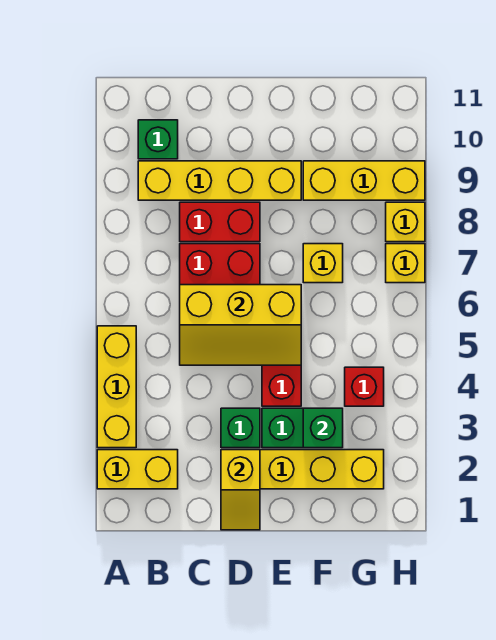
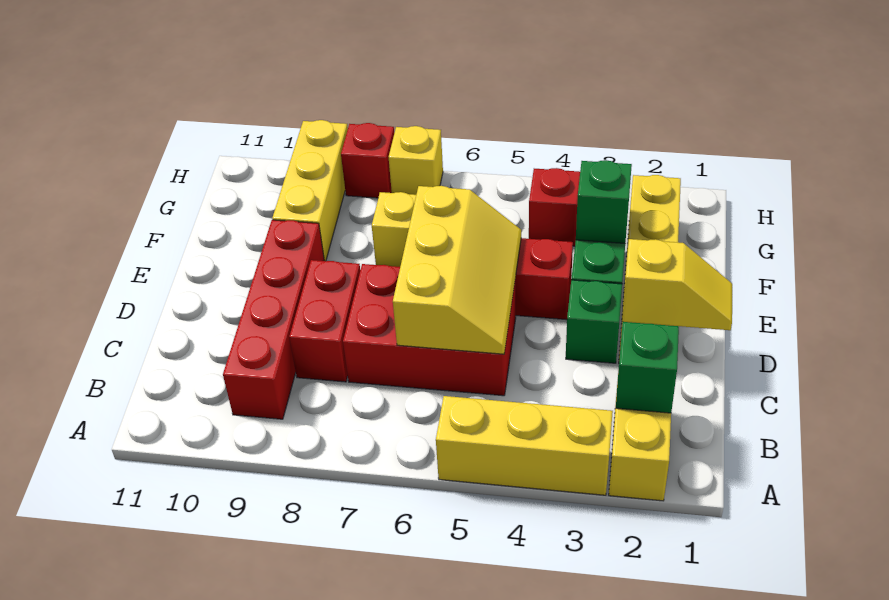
yellow 1x4 brick [138,161,301,200] -> red 1x4 brick [223,220,324,419]
green 1x1 brick [138,120,178,159] -> green 1x1 brick moved to [616,322,679,413]
yellow 1x1 brick [386,202,425,242] -> red 1x1 brick [341,123,394,198]

